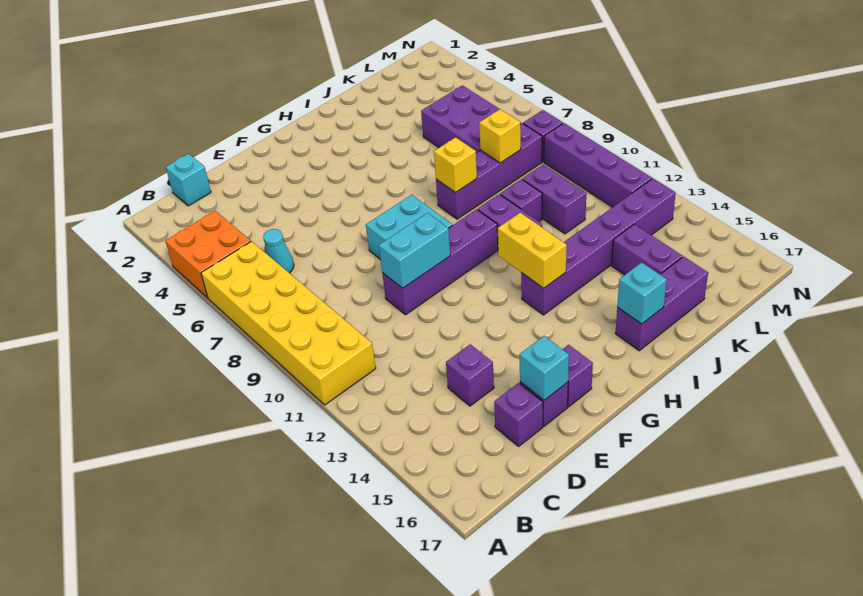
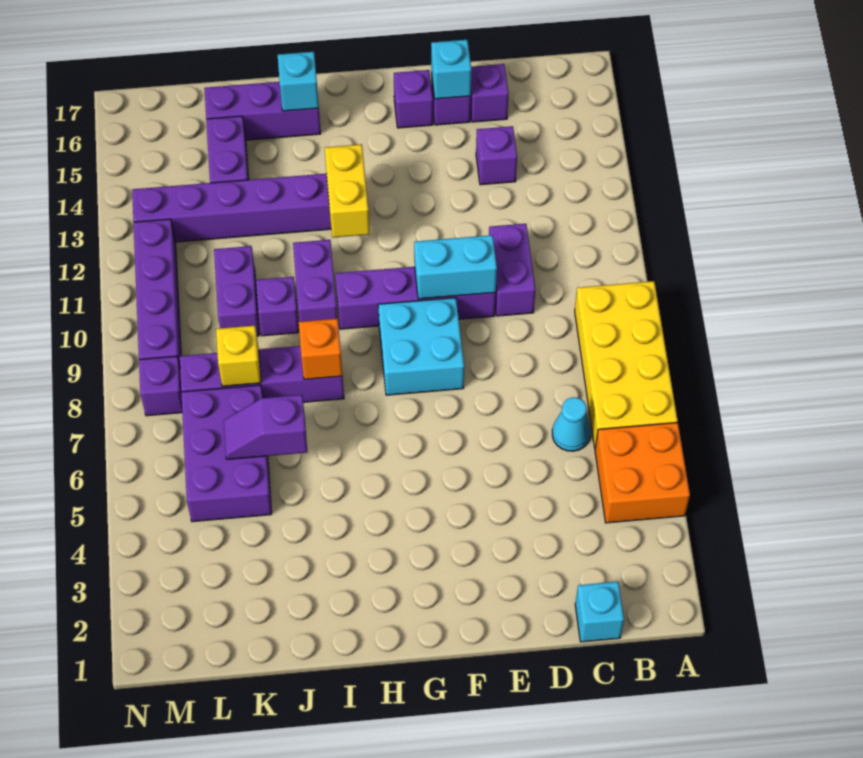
yellow 2x6 brick [201,241,376,405] -> yellow 2x4 brick [575,281,678,448]
none -> purple 1x2 brick [489,224,535,316]
yellow 1x1 brick [434,137,477,193] -> orange 1x1 brick [299,319,342,379]
none -> purple 1x2 slope [224,395,307,459]

